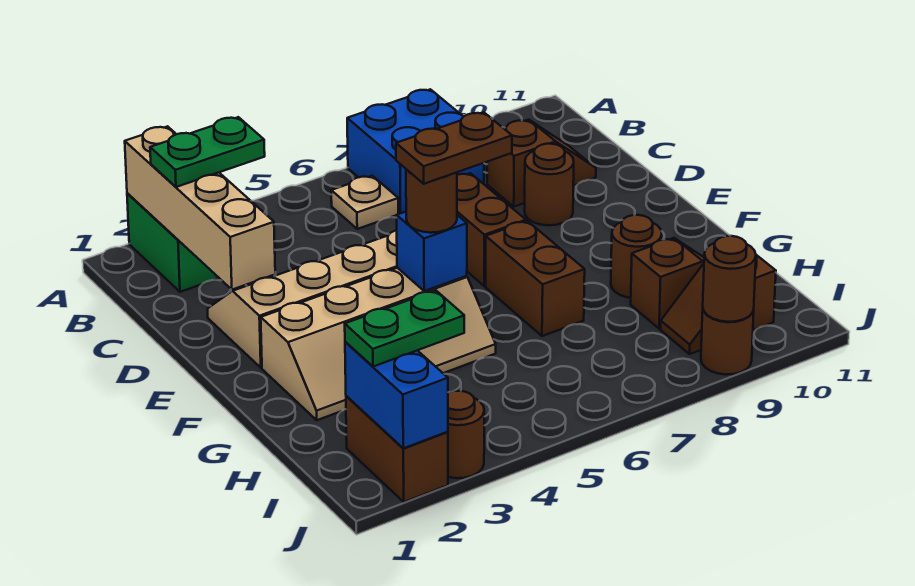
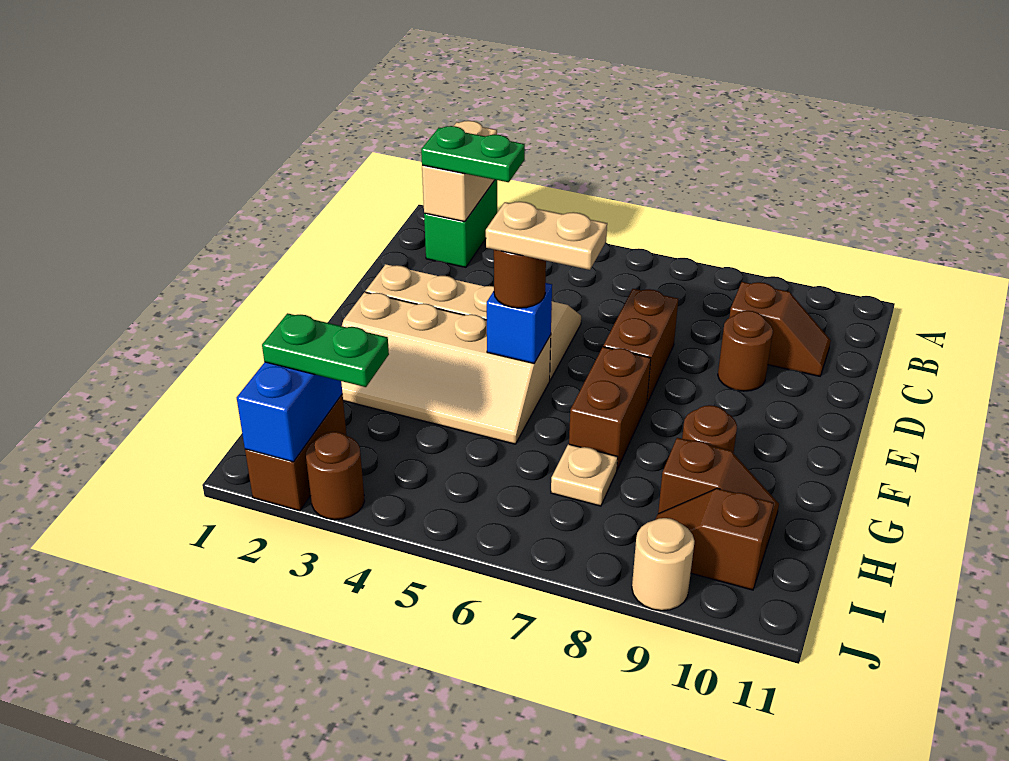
tan 1x4 brick [125,126,275,290] -> tan 1x2 brick [422,121,497,222]
blue 2x2 brick [347,89,484,213] -> none
tan 1x1 plate [331,176,398,229] -> tan 1x1 plate moved to [551,444,618,506]
brown 1x2 plate [396,113,512,184] -> tan 1x2 plate [486,202,607,270]
brown 1x1 round brick [701,310,754,375] -> tan 1x1 round brick [632,518,695,611]
brown 1x1 round brick [703,236,756,322] -> none

